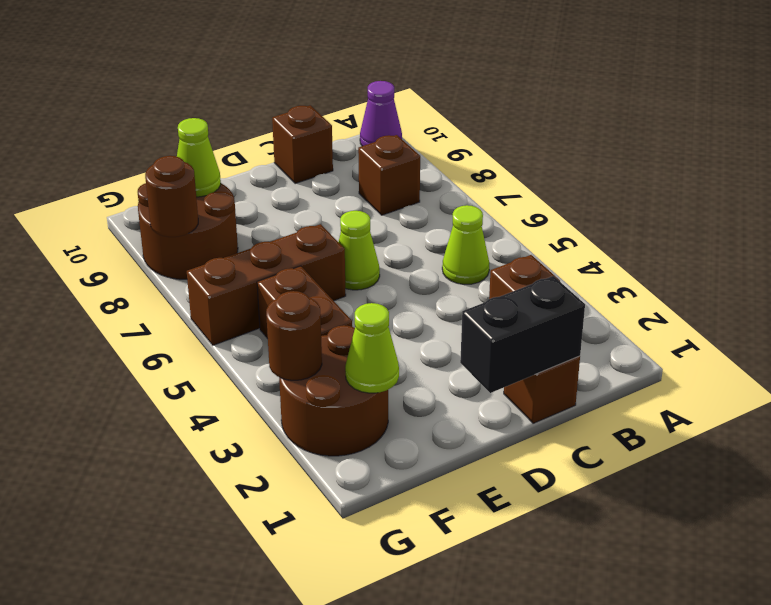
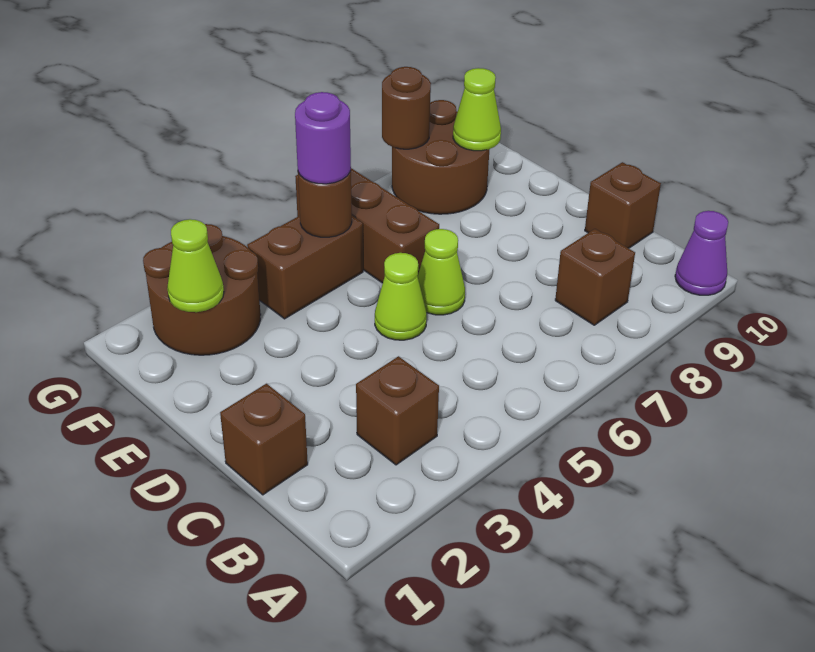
lime 1x1 cone [442,205,490,284] -> lime 1x1 cone moved to [375,253,427,340]
black 1x2 brick [460,276,585,393] -> none
none -> purple 1x1 round brick [295,92,351,184]
brown 1x1 round brick [266,291,322,380] -> brown 1x1 round brick moved to [298,171,352,237]

